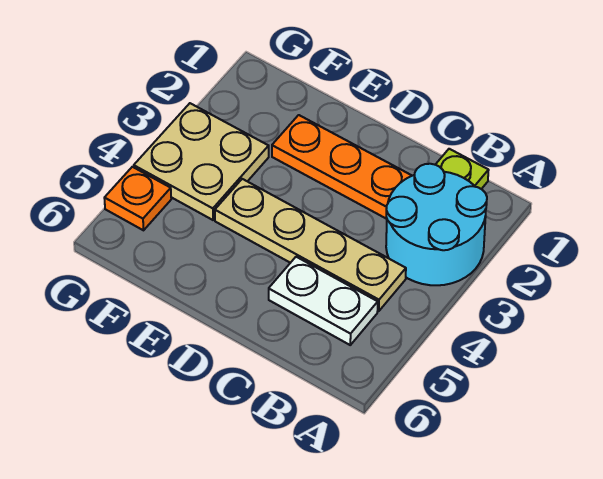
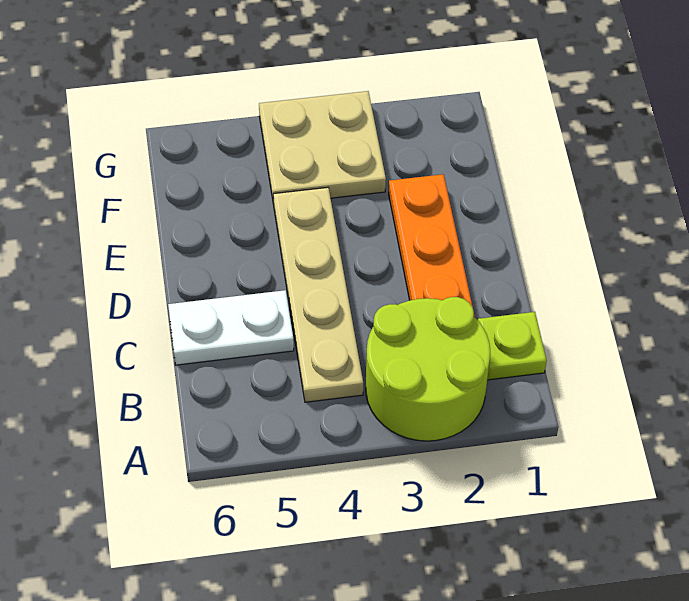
cyan 2x2 round brick [386,164,487,285] -> lime 2x2 round brick [366,297,490,441]
white 1x2 plate [269,257,378,345] -> white 1x2 plate turned to [168,290,294,365]
orange 1x1 plate [104,167,171,230] -> none

